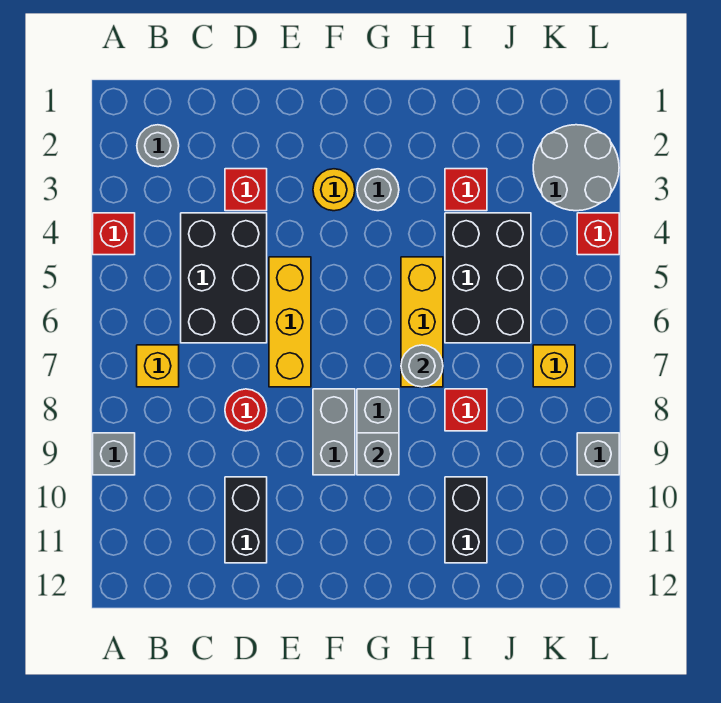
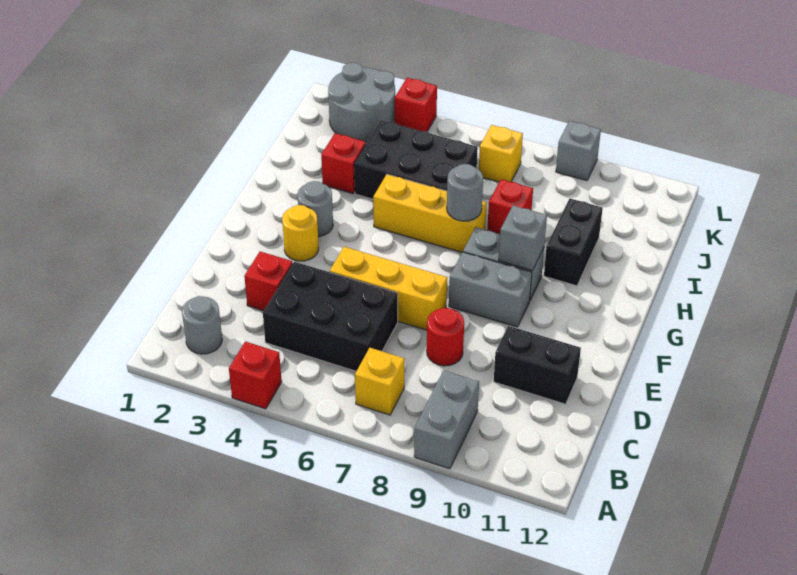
grey 1x1 brick [93,433,135,475] -> grey 1x2 brick [414,371,479,469]
black 1x2 brick [445,477,487,563] -> black 1x2 brick turned to [544,199,603,286]

